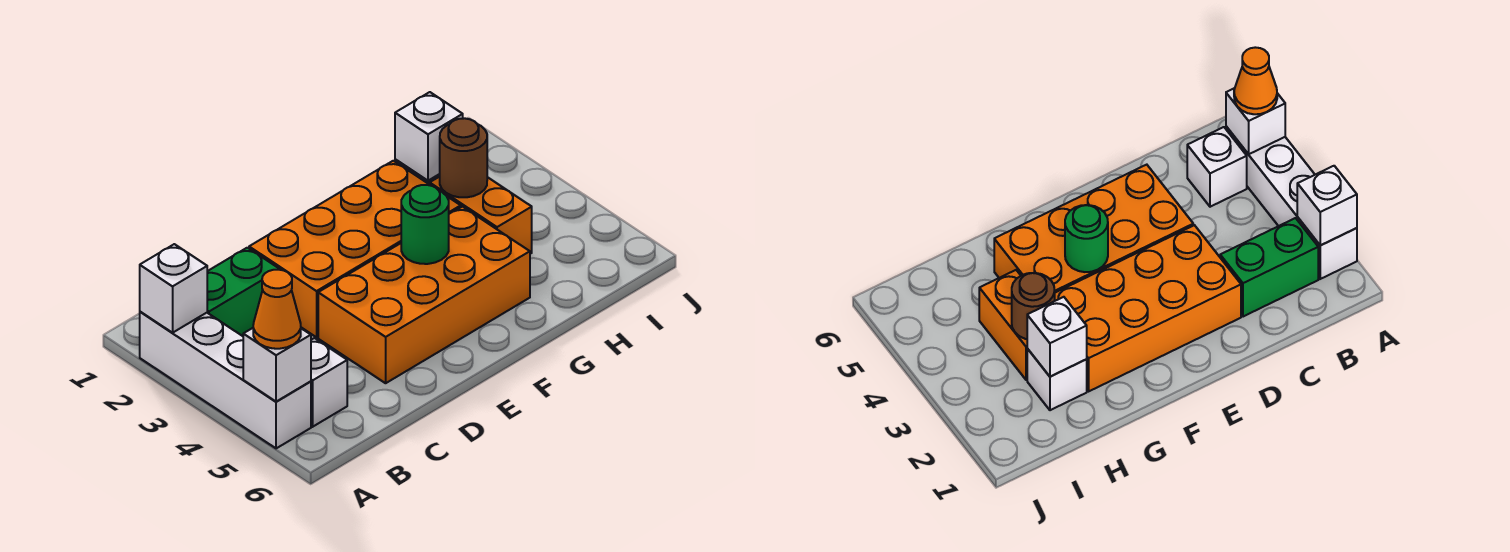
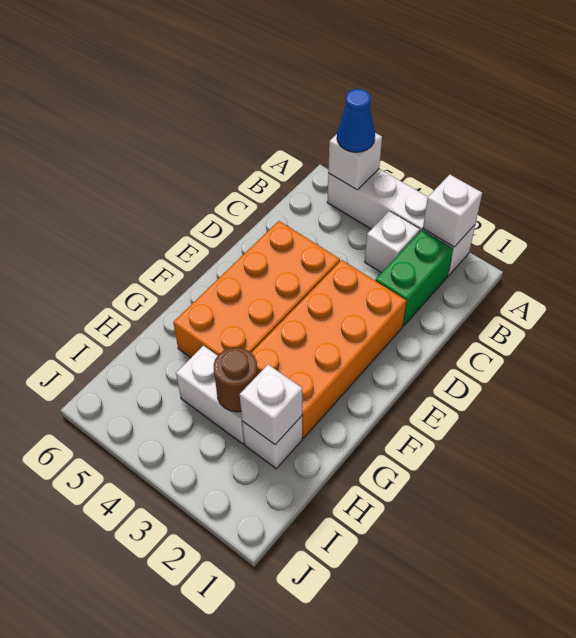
orange 1x1 cone [253,270,301,349] -> blue 1x1 cone [337,89,375,152]
white 1x1 brick [311,338,347,427] -> white 1x1 brick moved to [365,211,420,273]
green 1x1 round brick [401,185,449,264] -> none
orange 1x2 brick [430,177,532,254] -> white 1x2 brick [176,346,244,444]

